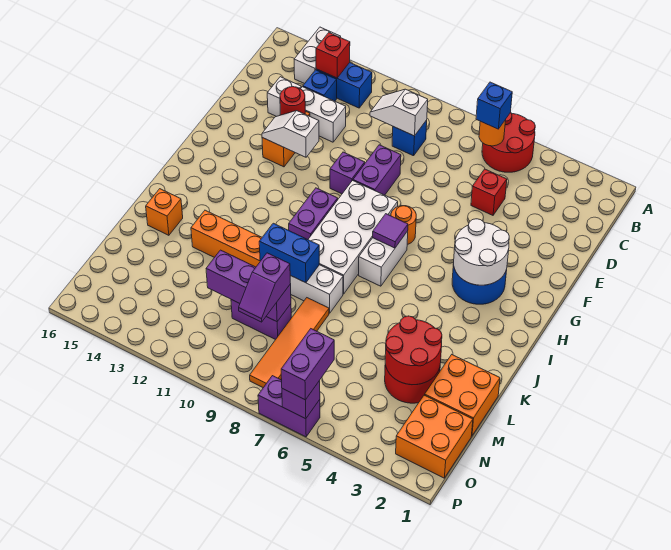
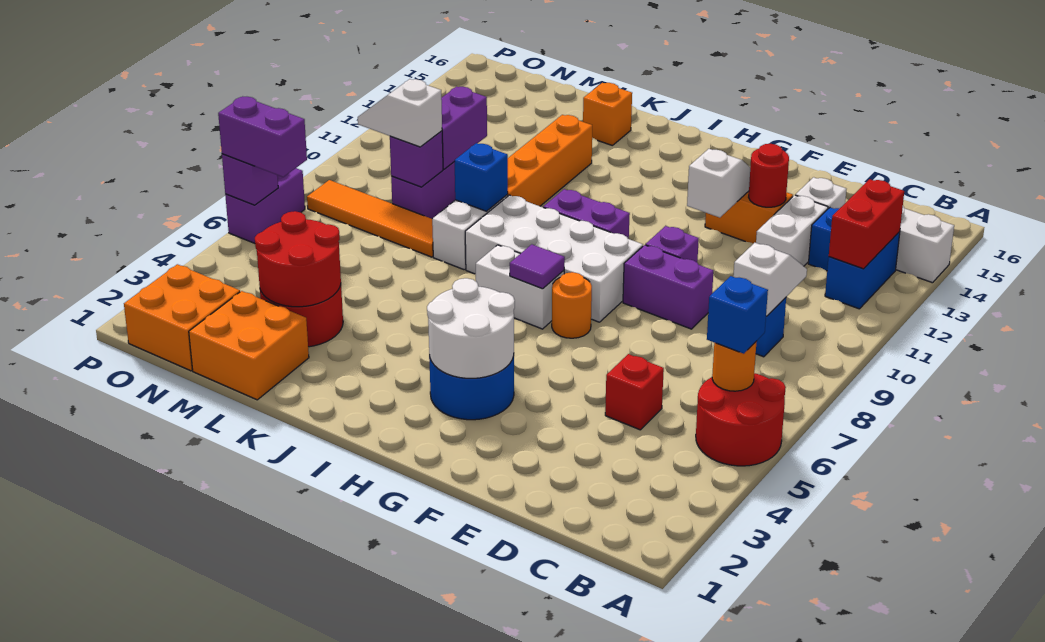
red 1x1 brick [316,33,350,78] -> red 1x2 brick [829,179,904,269]
blue 1x2 brick [259,223,319,283] -> blue 1x1 brick [454,143,508,211]
purple 1x2 slope [239,253,291,322] -> white 1x2 slope [358,79,442,147]

